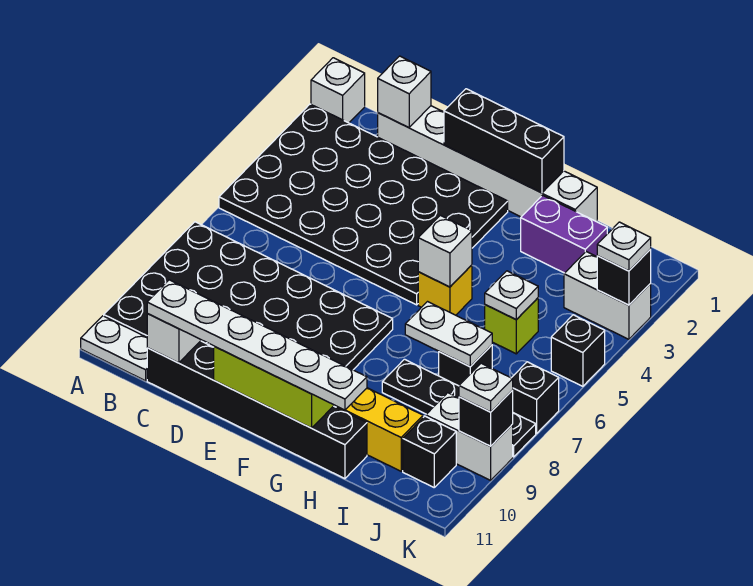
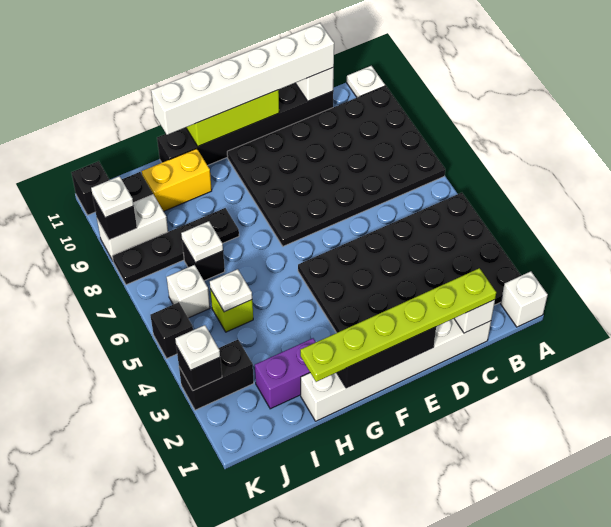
white 1x2 plate [81,316,147,381] -> white 1x1 plate [347,66,385,97]
none -> lime 1x6 plate [300,268,496,382]
white 1x6 plate [147,280,367,410] -> white 1x6 brick [151,23,334,135]
yellow 1x1 brick [418,265,472,315] -> none
white 1x1 brick [418,215,472,287] -> white 1x1 brick moved to [166,265,210,318]
white 1x2 plate [405,302,492,367] -> white 1x1 plate [181,221,223,263]
white 1x2 brick [564,252,651,339] -> black 1x2 brick [179,340,254,410]
black 1x1 brick [512,362,559,433] -> black 1x1 brick moved to [72,161,109,215]

